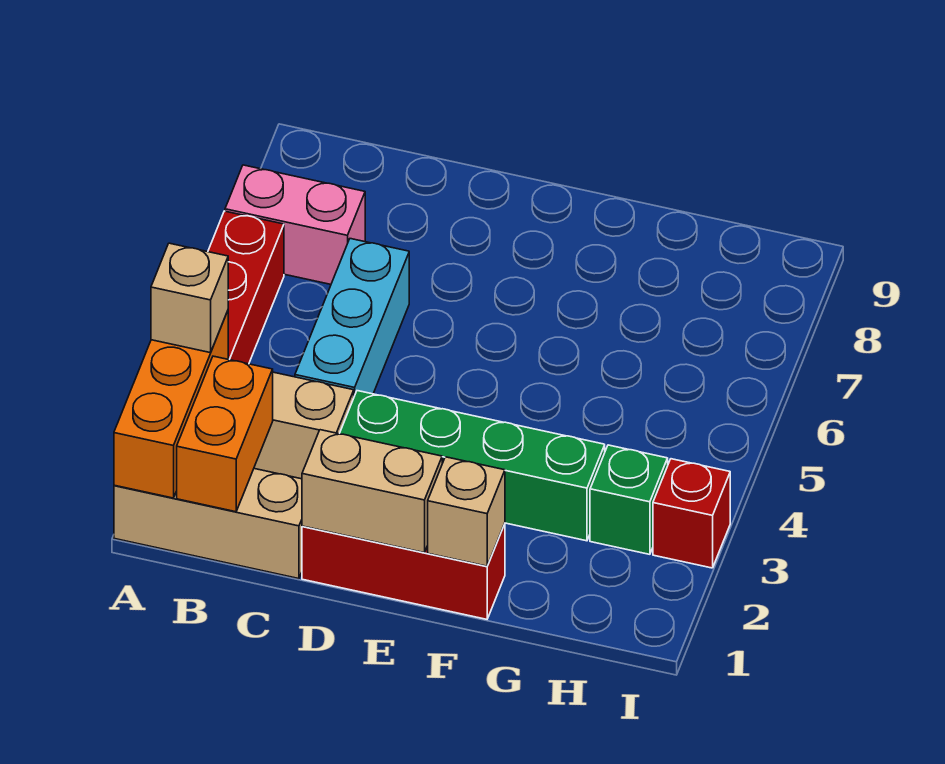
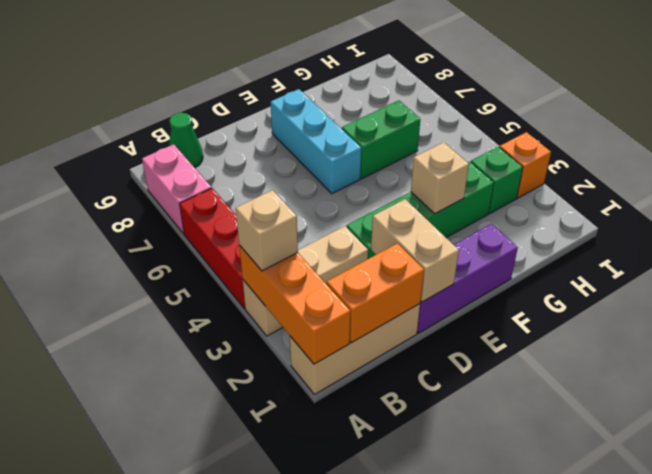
pink 1x2 brick [225,165,365,284] -> pink 1x2 brick turned to [142,144,211,234]
orange 1x2 brick [177,356,273,512] -> orange 1x2 brick turned to [327,243,424,343]
none -> green 1x1 cone [169,113,203,168]
cyan 1x3 brick [295,239,409,396] -> cyan 1x3 brick moved to [271,89,361,193]
red 1x3 brick [302,524,505,619] -> purple 1x3 brick [417,224,518,333]
tan 1x2 brick [302,430,442,553] -> tan 1x2 brick turned to [371,199,459,302]
tan 1x1 brick [428,457,505,566] -> tan 1x1 brick moved to [411,142,469,214]
none -> green 1x2 brick [342,101,420,179]
red 1x1 brick [653,459,730,568] -> orange 1x1 brick [500,132,551,198]

